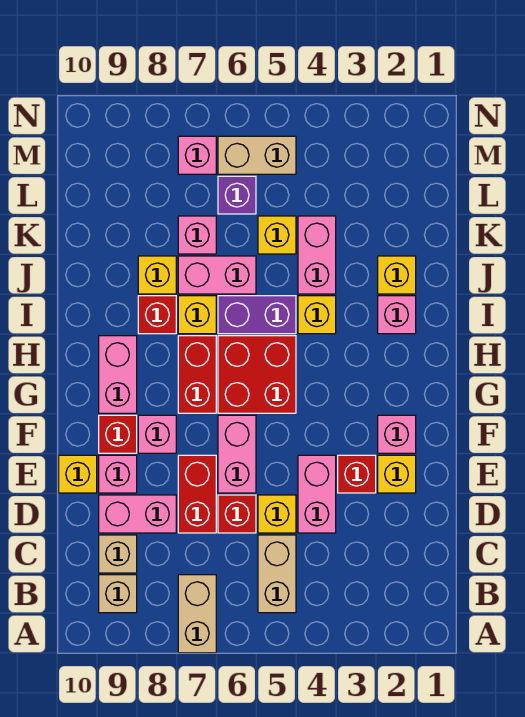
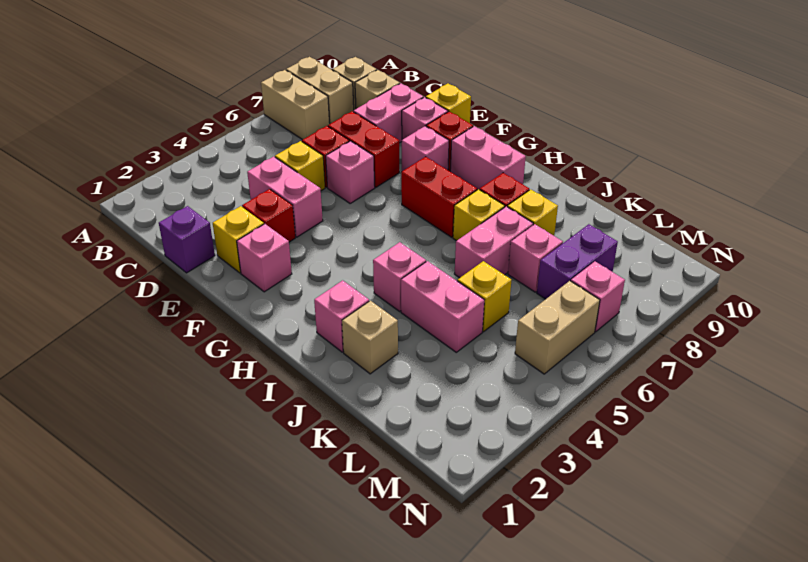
tan 1x2 brick [258,535,296,613] -> tan 1x2 brick moved to [286,57,354,124]
pink 1x2 brick [218,415,256,493] -> pink 1x1 brick [326,141,375,203]
red 2x2 brick [218,336,296,413] -> none
yellow 1x1 brick [298,296,336,334] -> pink 1x1 brick [373,242,426,311]
purple 1x2 brick [218,296,296,334] -> purple 1x2 brick moved to [537,224,618,299]
yellow 1x1 brick [378,256,416,294] -> tan 1x1 brick [342,301,398,374]
purple 1x1 brick [218,176,256,214] -> purple 1x1 brick moved to [159,206,215,273]

